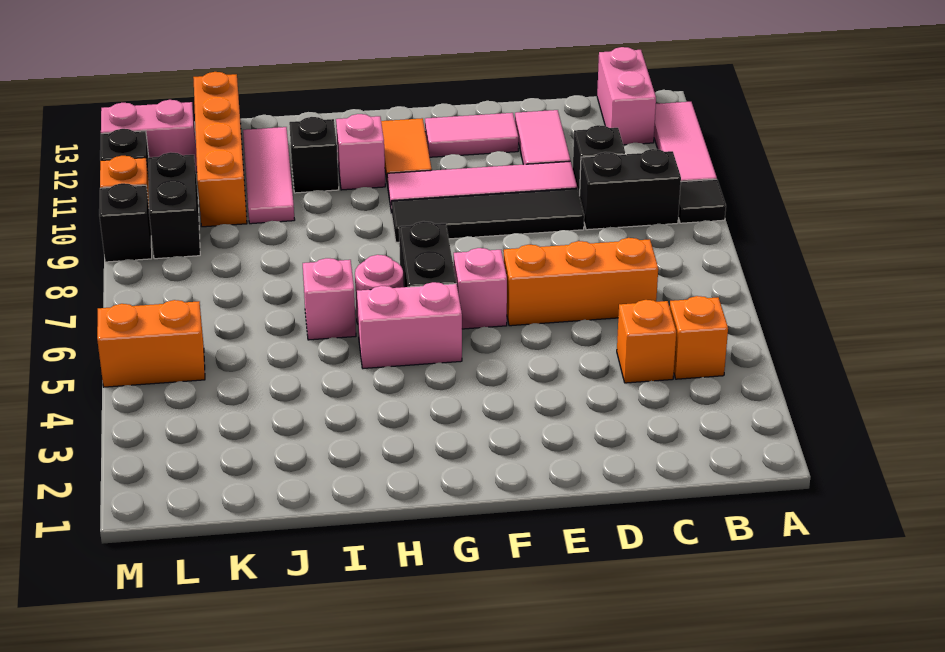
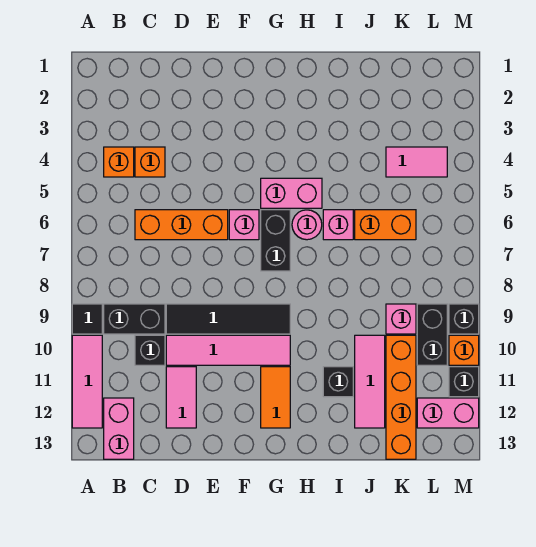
pink 1x2 tile [425,113,518,157] -> pink 1x2 tile moved to [386,147,447,177]
pink 1x1 brick [336,114,385,190] -> pink 1x1 brick moved to [386,304,416,334]
orange 1x2 brick [97,300,205,387] -> orange 1x2 brick moved to [355,210,416,240]

